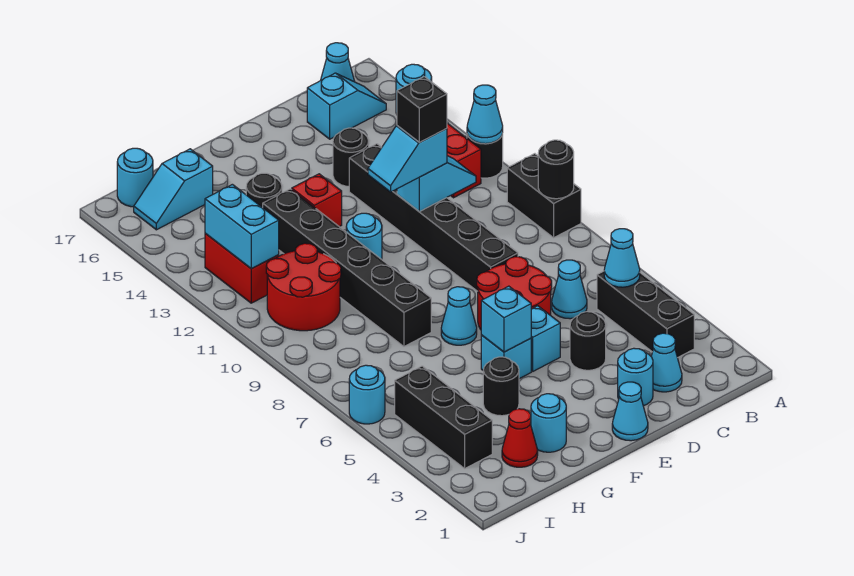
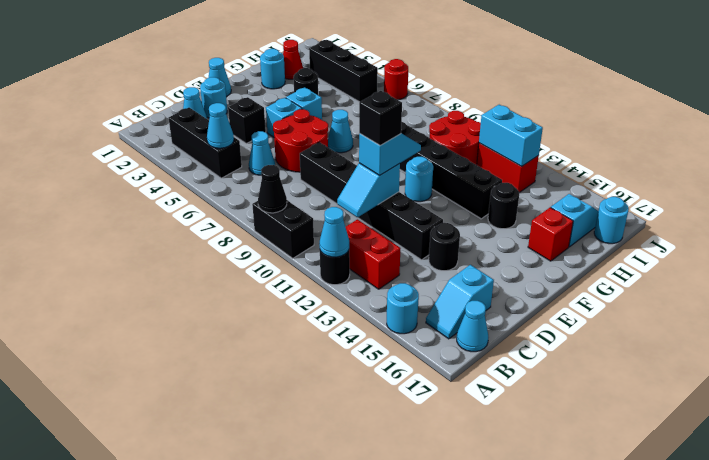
black 1x1 round brick [538,140,574,199] -> black 1x1 cone [258,165,287,213]
black 1x1 round brick [570,312,606,370] -> black 1x1 brick [228,97,266,144]
cyan 1x1 brick [481,286,531,352] -> none
red 1x1 brick [292,174,342,227] -> red 1x1 brick moved to [528,208,573,261]
cyan 1x1 round brick [349,365,385,424] -> red 1x1 round brick [384,59,408,100]

